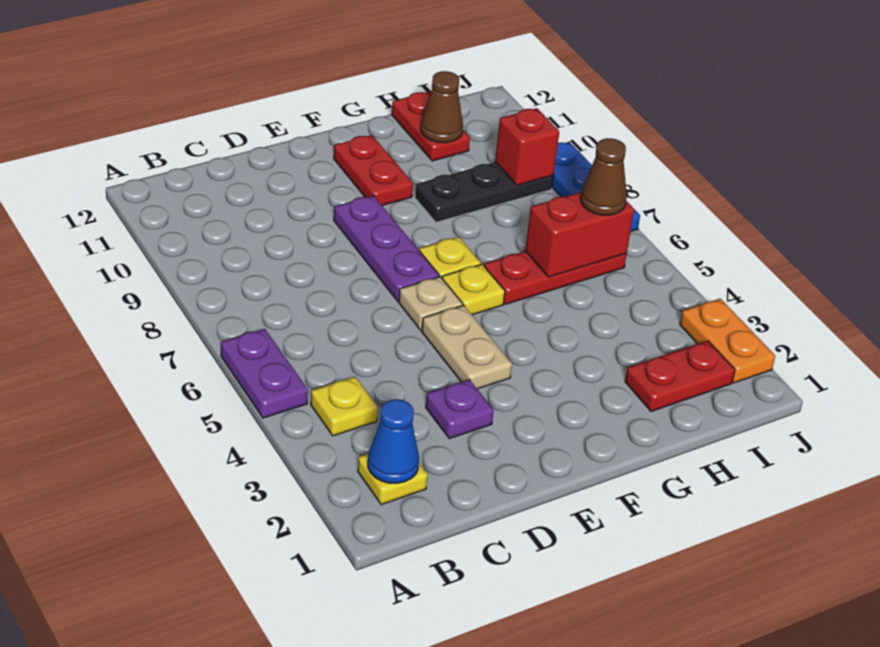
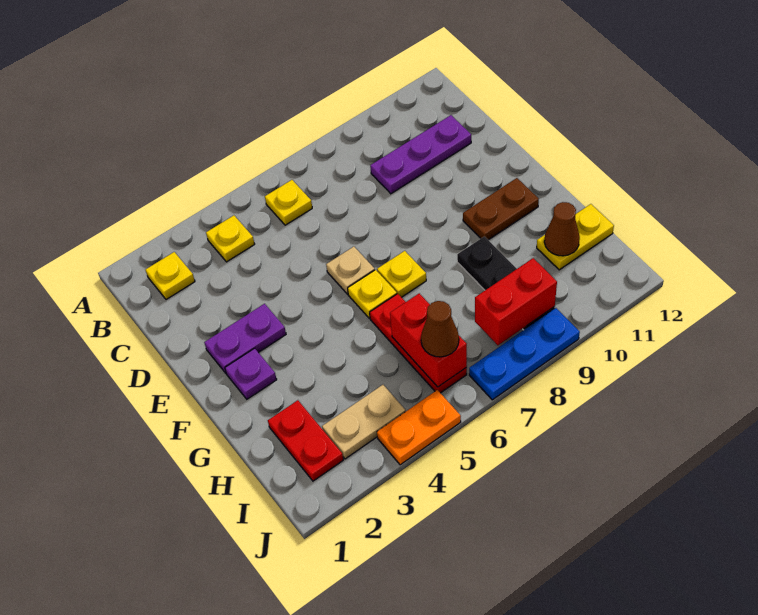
purple 1x2 plate [221,329,308,418] -> purple 1x2 plate moved to [204,304,286,373]
blue 1x1 cone [368,399,419,483] -> none
none -> yellow 1x1 plate [265,180,312,225]
purple 1x1 plate [426,380,494,439] -> purple 1x1 plate moved to [225,348,277,399]
tan 1x2 plate [422,305,512,389] -> tan 1x2 plate moved to [322,385,406,459]
purple 1x3 plate [334,196,439,301] -> purple 1x3 plate moved to [370,115,471,194]
red 1x2 plate [334,135,413,205] -> brown 1x2 plate [463,178,539,240]
red 1x2 plate [392,92,470,161] -> yellow 1x2 plate [537,204,614,270]
red 1x1 brick [495,108,559,185] -> red 1x2 brick [475,258,557,345]
orange 1x2 plate [680,299,775,383] -> orange 1x2 plate moved to [377,390,461,465]

